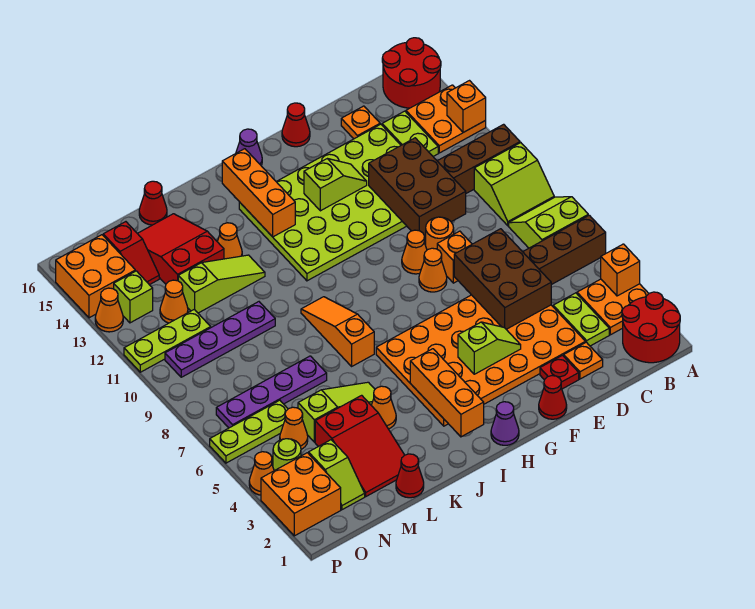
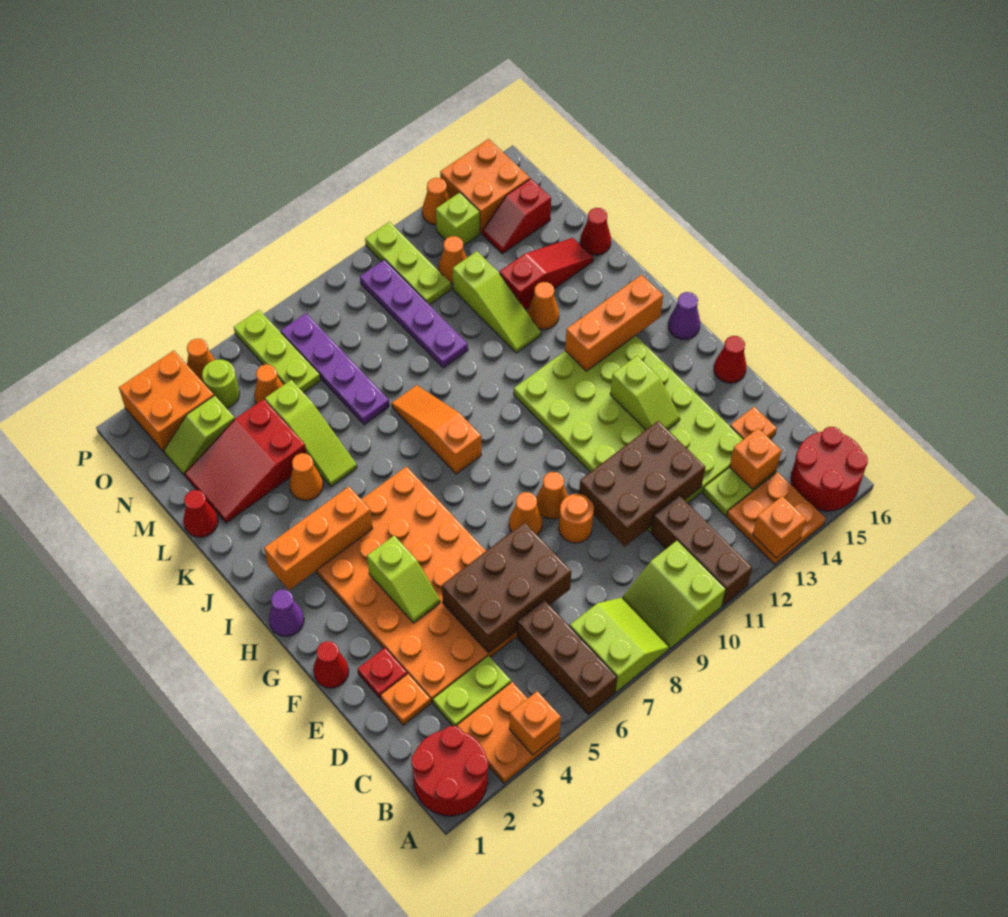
orange 1x1 brick [437,231,472,283] -> orange 1x1 brick moved to [729,428,781,489]
orange 1x3 slope [301,297,374,366] -> orange 1x3 slope turned to [392,385,481,474]
red 2x3 slope [137,214,224,284] -> red 1x3 slope [500,238,593,310]

